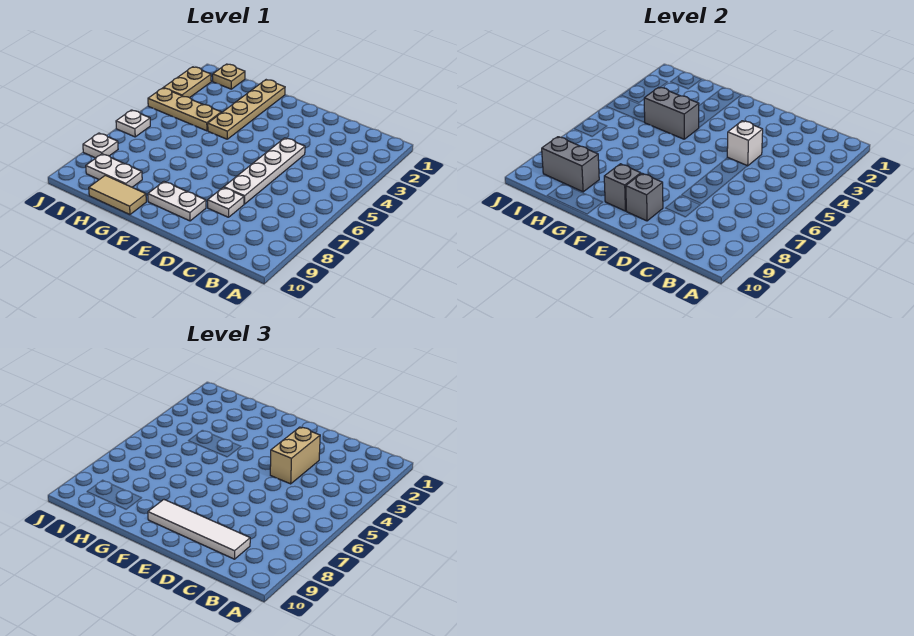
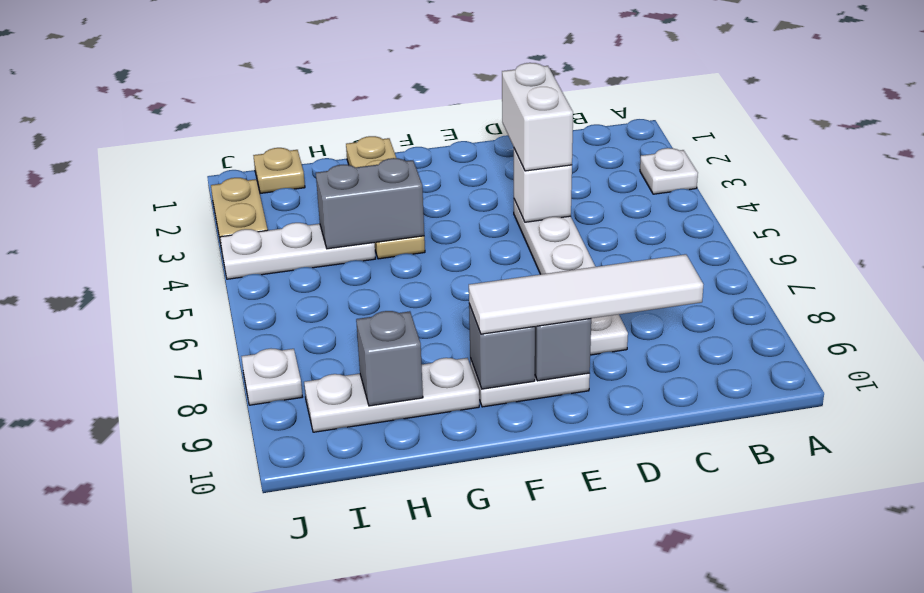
tan 1x2 brick [270,427,320,484] -> white 1x2 brick [502,63,573,171]
tan 1x2 tile [89,175,146,215] -> none
tan 1x3 plate [148,88,221,131] -> white 1x3 plate [220,223,375,279]
white 1x2 plate [86,154,142,187] -> white 1x3 plate [304,358,479,432]
grey 1x2 brick [542,137,599,192] -> grey 1x1 brick [356,311,423,406]
white 1x1 plate [116,110,150,137] -> white 1x1 plate moved to [640,148,698,194]

